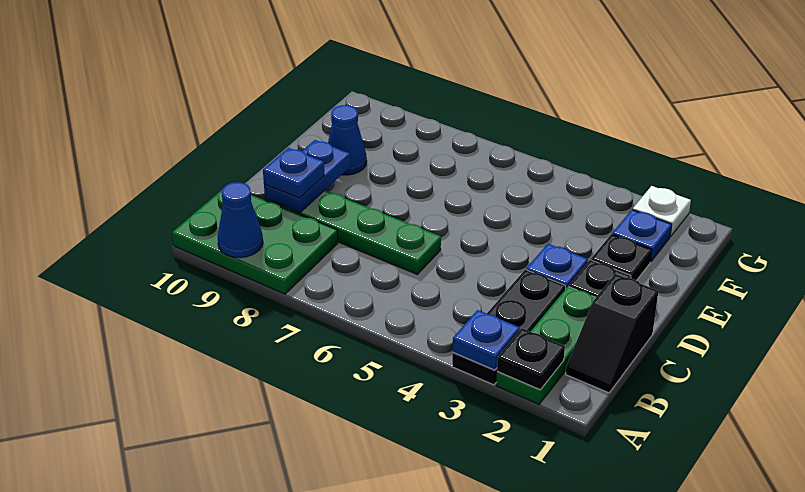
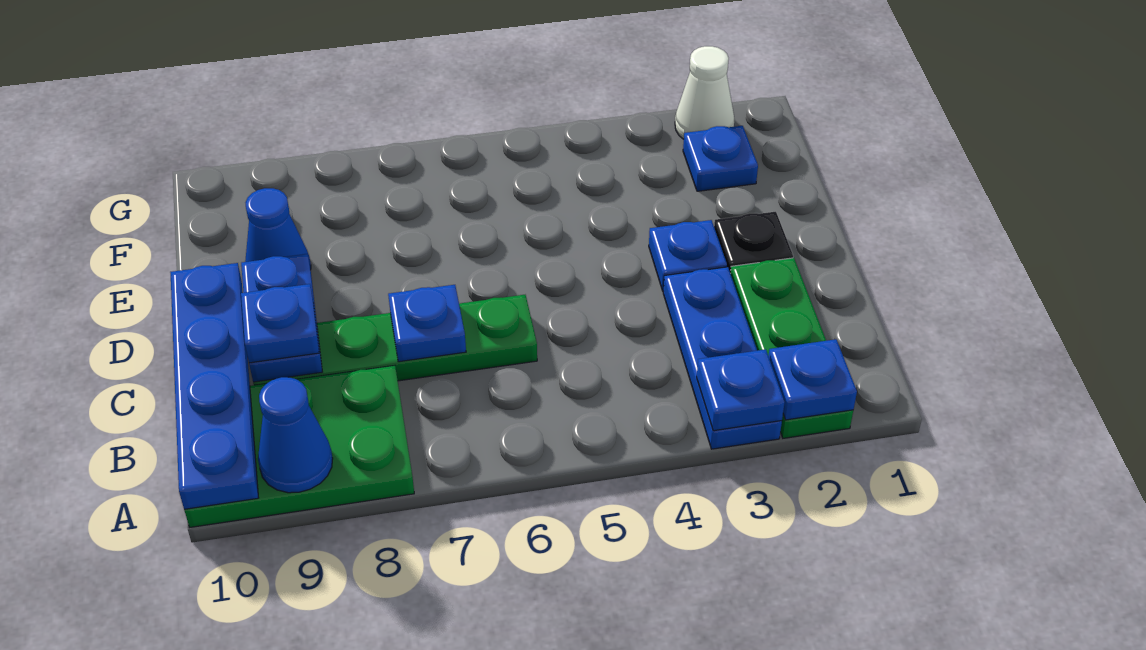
black 1x1 plate [497,328,565,390] -> blue 1x1 plate [768,339,857,420]
black 1x3 plate [452,270,566,385] -> blue 1x3 plate [663,267,782,449]
none -> blue 1x4 plate [170,263,258,509]
black 1x2 slope [566,274,658,393] -> none
none -> blue 1x1 plate [388,285,466,362]
black 1x1 plate [591,234,652,280] -> none
white 1x1 plate [633,186,691,237] -> white 1x1 cone [675,46,734,139]

